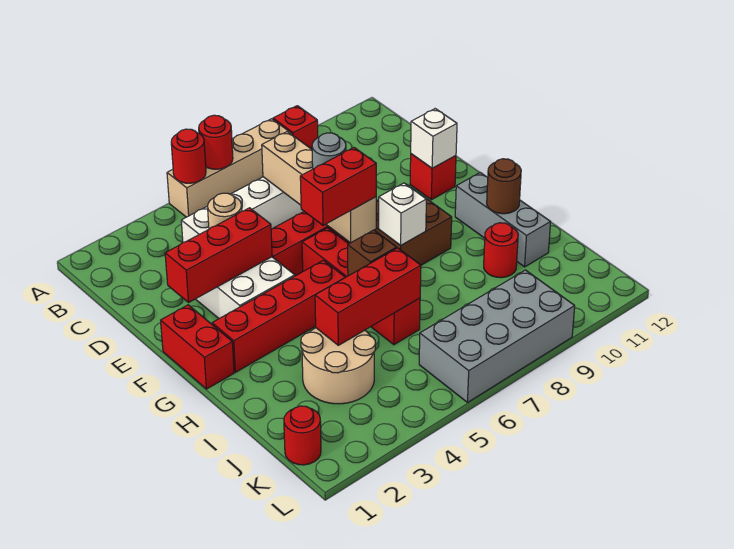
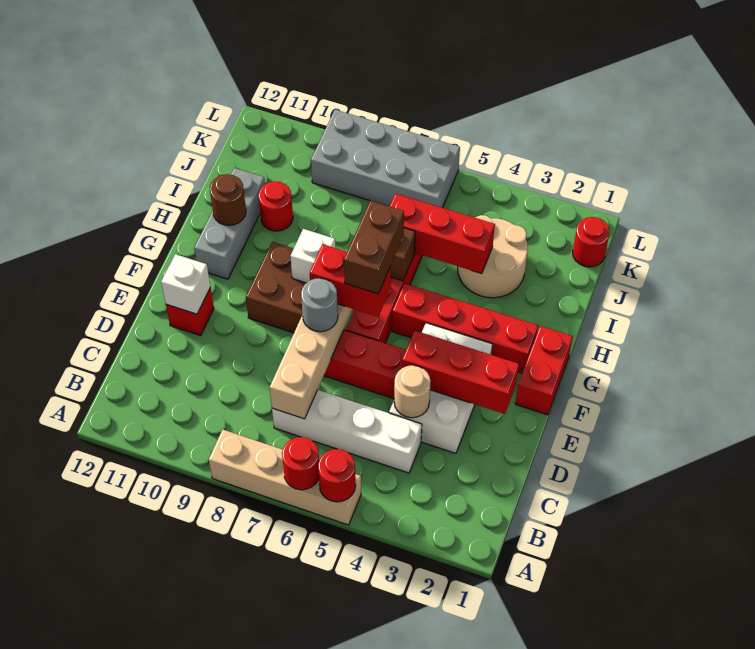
red 1x1 brick [273,106,318,149] -> none
none -> brown 1x2 brick [344,201,404,294]

